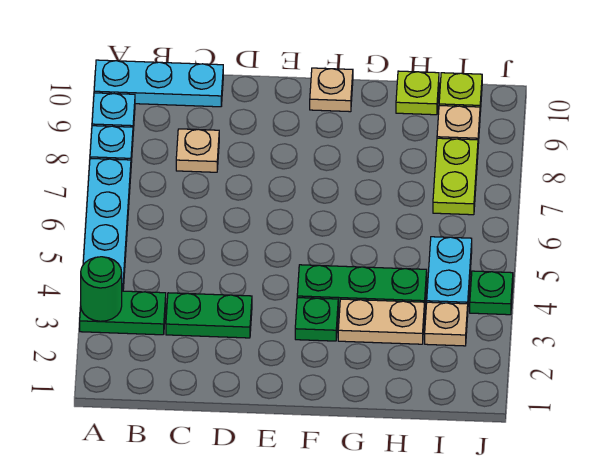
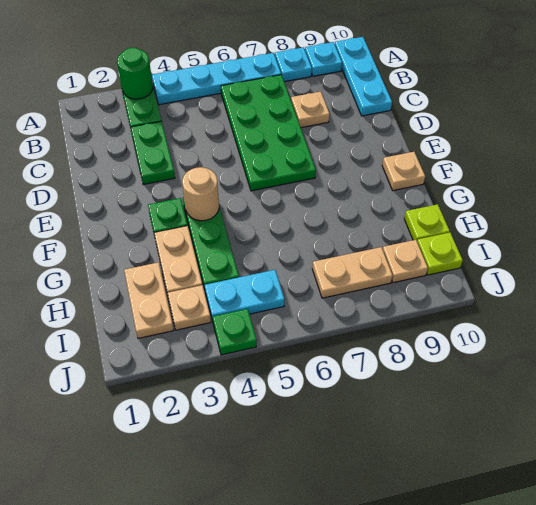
none -> green 2x4 plate [221,75,316,191]
none -> tan 1x1 round brick [182,167,219,221]
none -> tan 1x2 plate [124,262,174,338]
lime 1x2 plate [433,138,478,215] -> tan 1x2 plate [312,247,393,298]

